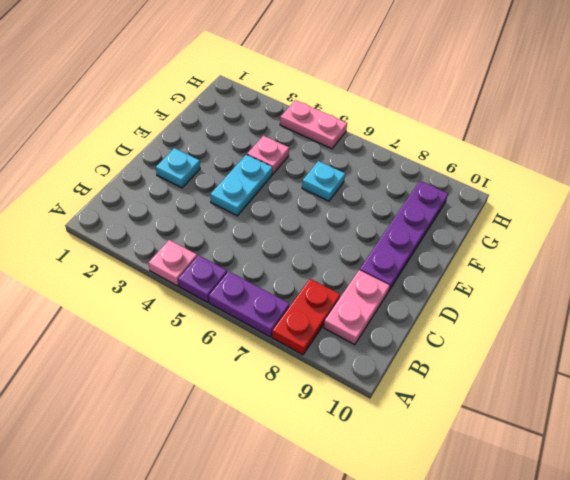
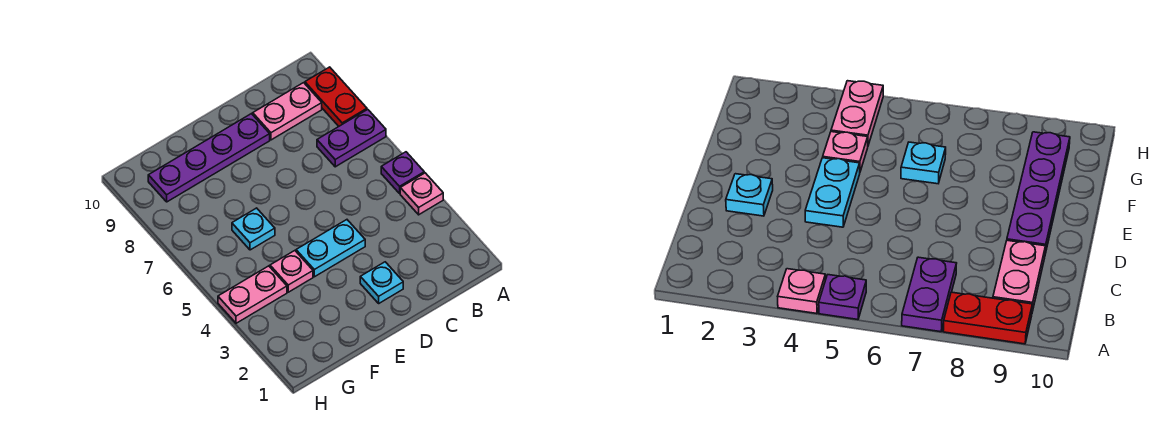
purple 1x2 plate [209,271,290,337] -> purple 1x2 plate turned to [317,110,386,167]
red 1x2 plate [272,279,340,355] -> red 1x2 plate turned to [305,67,367,126]
pink 1x2 plate [280,100,347,149] -> pink 1x2 plate turned to [218,266,287,323]

